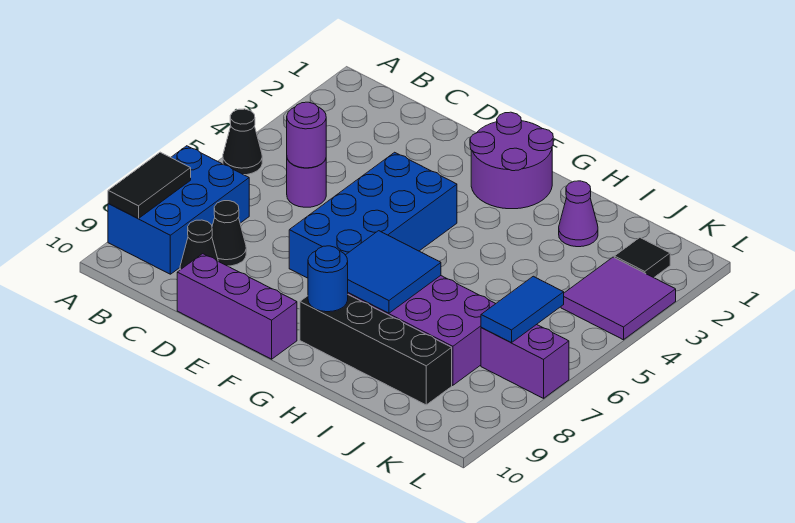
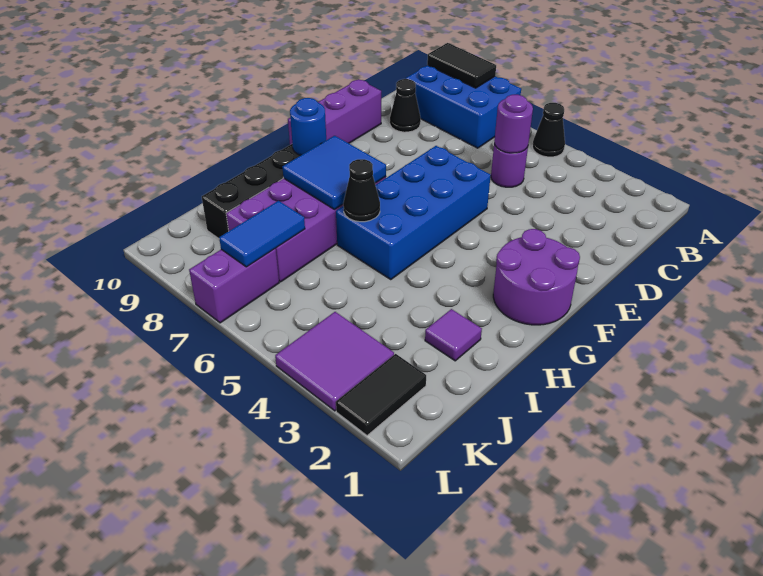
black 1x1 cone [212,201,246,266] -> black 1x1 cone moved to [343,159,380,222]
blue 2x4 brick [289,152,457,278] -> blue 2x4 brick turned to [336,146,491,280]
purple 1x1 cone [559,181,598,247] -> purple 1x1 tile [425,309,482,361]
black 1x1 tile [614,238,670,278] -> black 1x2 tile [336,354,426,436]
blue 1x2 tile [481,276,564,343] -> blue 1x2 tile turned to [219,201,305,267]

